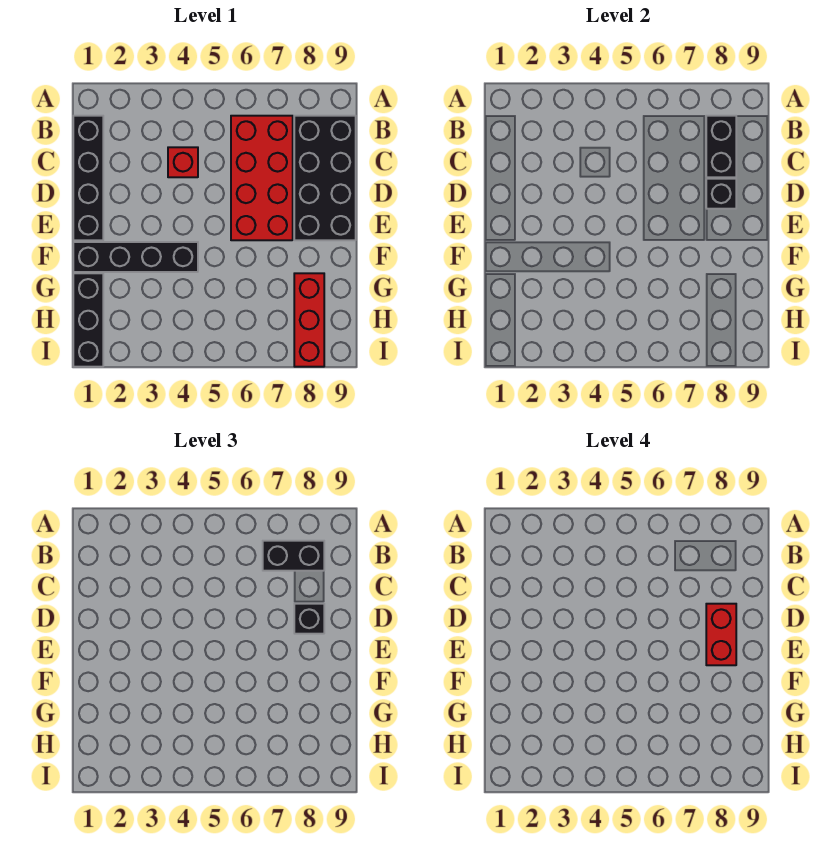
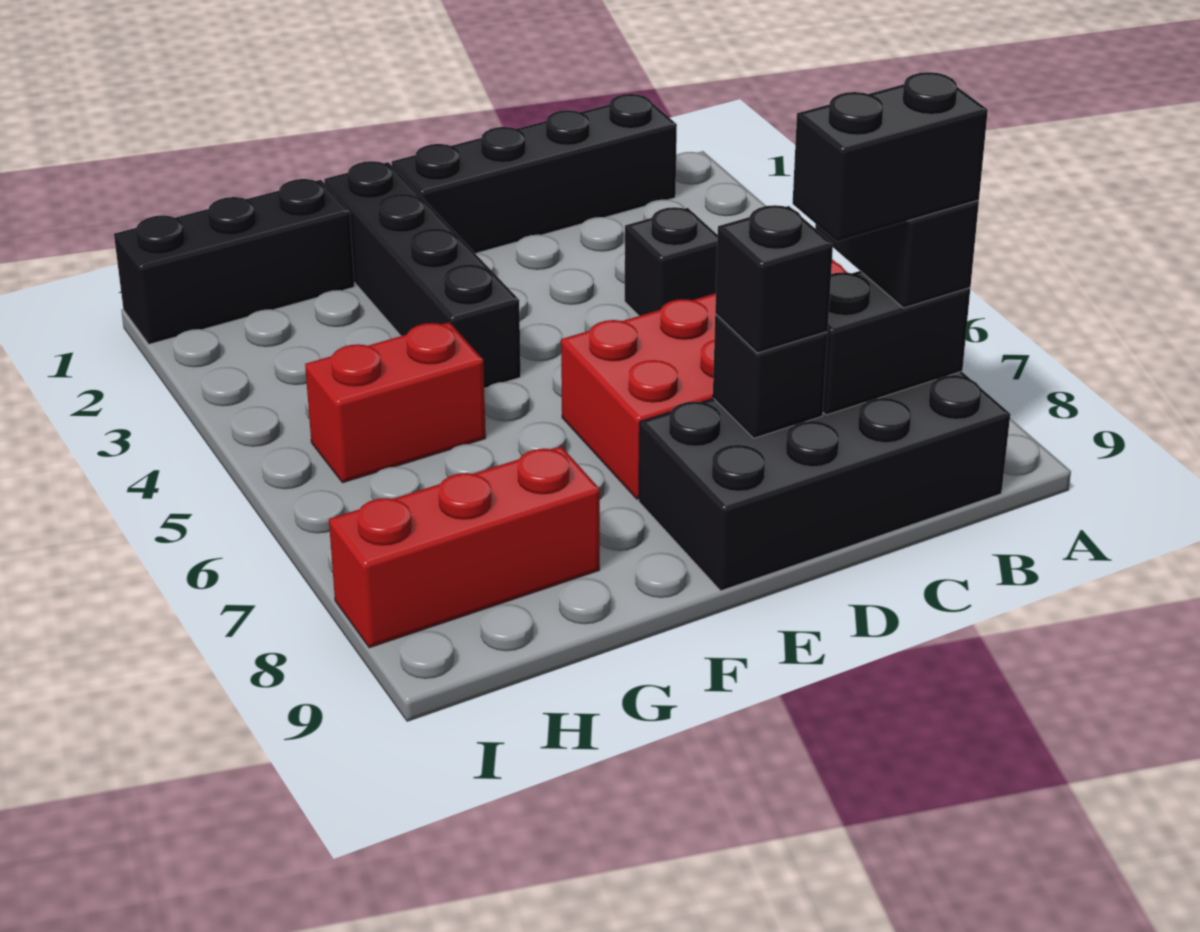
none -> black 1x2 brick [793,72,988,242]
red 1x1 brick [168,147,198,177] -> black 1x1 brick [625,207,718,316]
red 1x2 brick [706,604,736,665] -> red 1x2 brick moved to [305,322,486,483]

